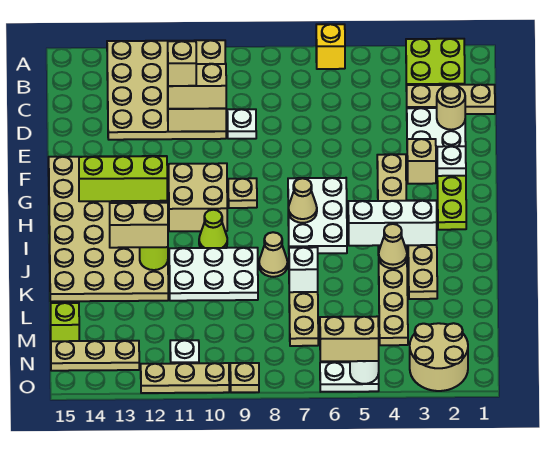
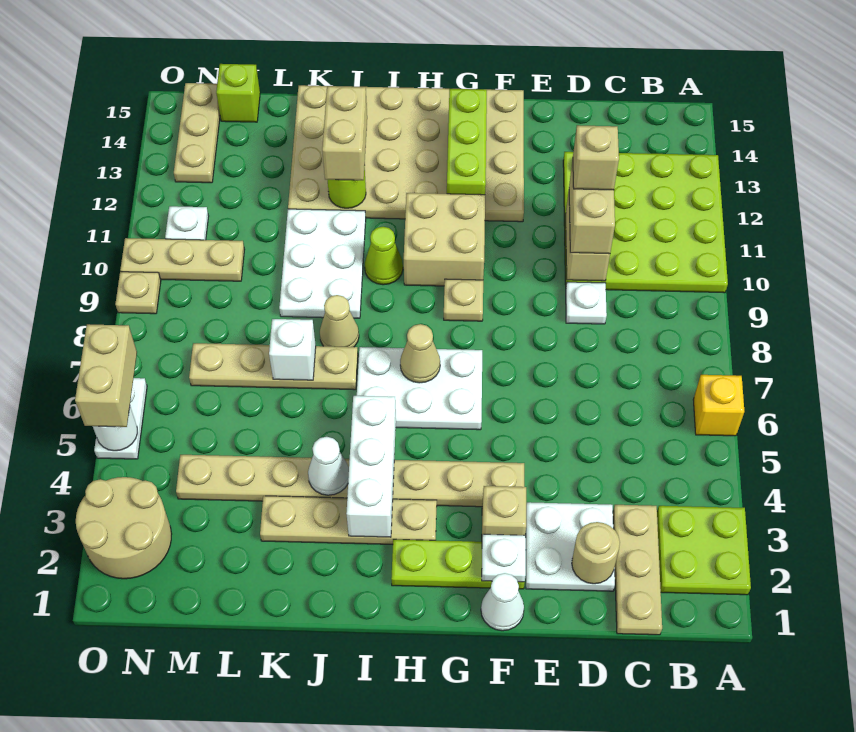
tan 4x4 plate [107,40,226,140] -> lime 4x4 plate [563,152,728,293]
none -> white 1x1 cone [481,573,524,631]
tan 1x1 cone [379,224,407,268] -> white 1x1 cone [308,437,349,495]
tan 1x3 plate [141,363,229,393] -> tan 1x3 plate turned to [120,238,245,281]

